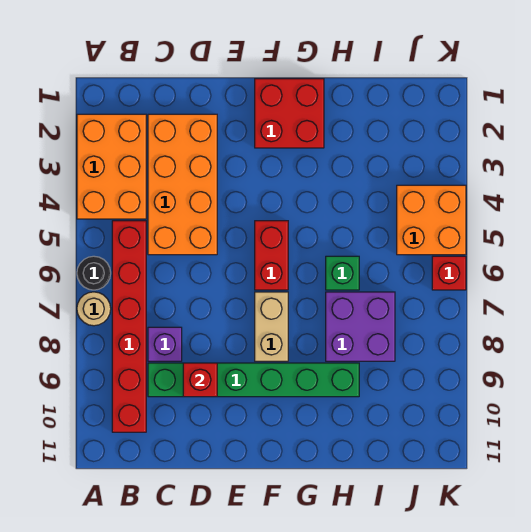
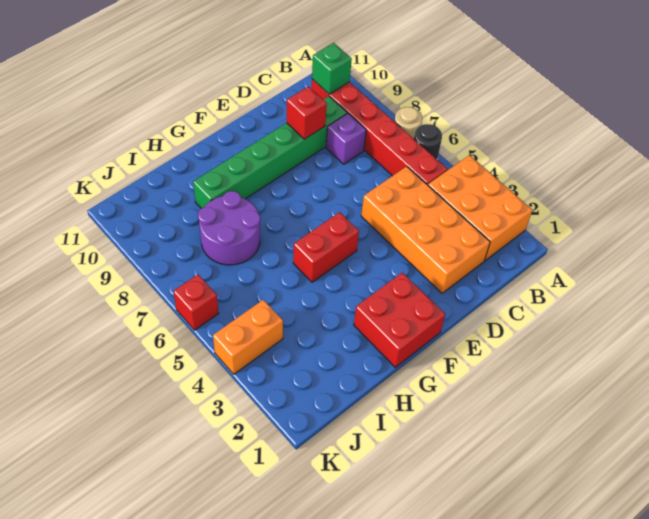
red 1x2 brick [255,221,288,290] -> red 1x2 brick turned to [293,212,359,282]
tan 1x2 brick [255,292,288,361] -> none
green 1x1 brick [326,256,359,290] -> green 1x1 brick moved to [312,43,352,94]
purple 2x2 brick [326,292,395,361] -> purple 2x2 round brick [198,191,260,265]
orange 2x2 brick [397,185,466,255] -> orange 1x2 brick [213,300,283,374]

